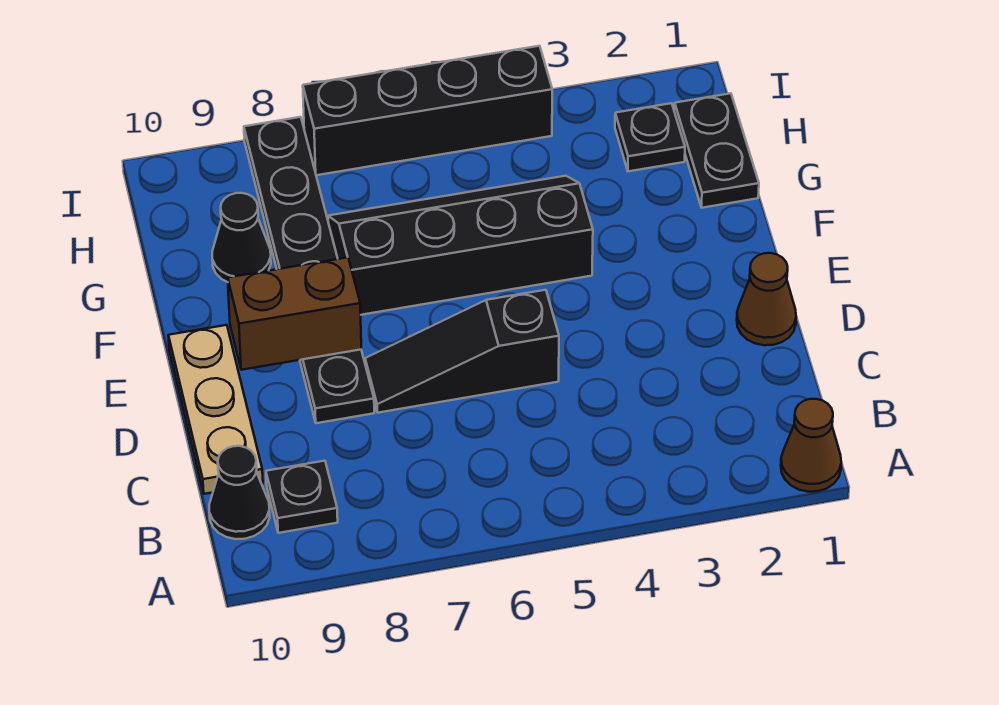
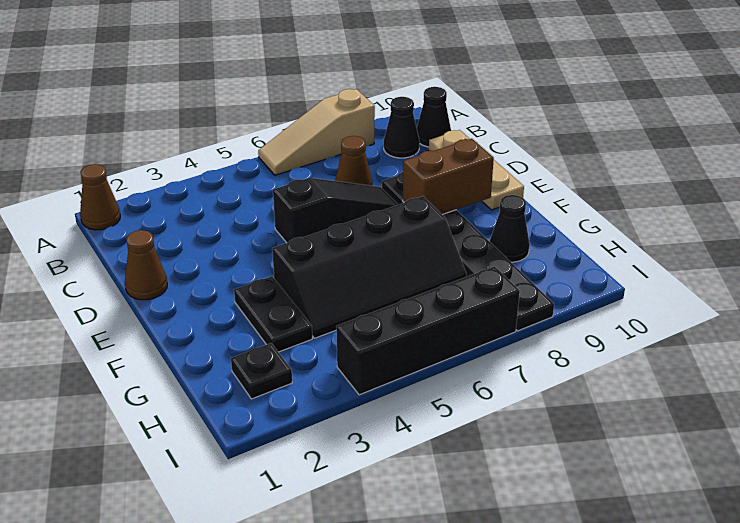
none -> tan 1x3 slope [258,89,375,175]
black 1x1 plate [266,461,338,533] -> black 1x1 cone [384,97,420,158]
none -> brown 1x1 cone [335,136,372,186]
black 1x2 plate [674,93,759,208] -> black 1x2 plate moved to [234,276,312,352]

